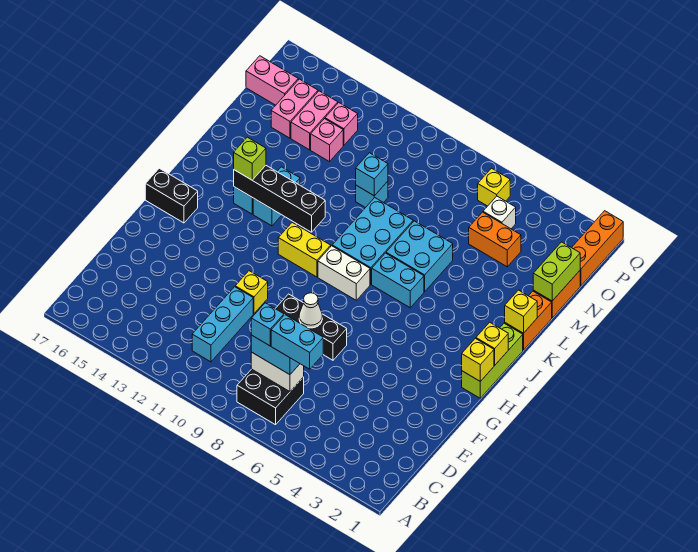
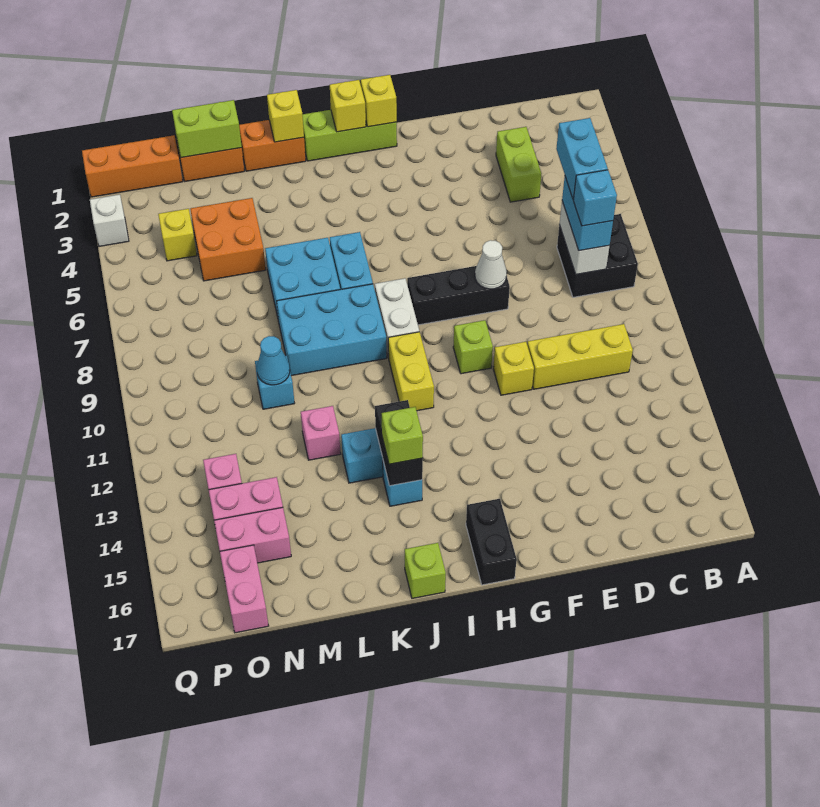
cyan 1x3 brick [192,287,253,362] -> yellow 1x3 brick [527,324,633,389]
none -> lime 1x2 brick [496,127,541,202]
black 1x3 brick [275,294,347,360] -> black 1x3 brick turned to [407,266,510,325]
none -> lime 1x1 brick [453,320,493,374]
black 1x4 brick [234,166,325,232] -> black 1x2 brick [375,400,423,486]
none -> lime 1x1 brick [405,543,446,598]
cyan 1x1 brick [356,153,388,196] -> cyan 1x1 cone [257,336,290,385]
orange 1x2 brick [469,212,521,267] -> orange 2x2 brick [190,198,266,281]
pink 1x1 brick [311,119,343,162] -> pink 1x1 brick moved to [301,406,341,460]
white 1x1 brick [483,196,516,229] -> white 1x1 brick moved to [90,194,129,246]
yellow 1x1 brick [478,168,510,206] -> yellow 1x1 brick moved to [158,209,197,261]

